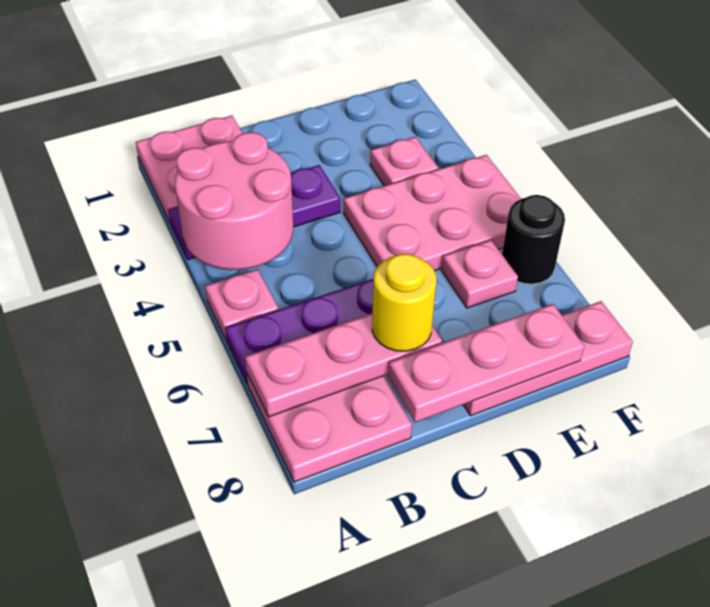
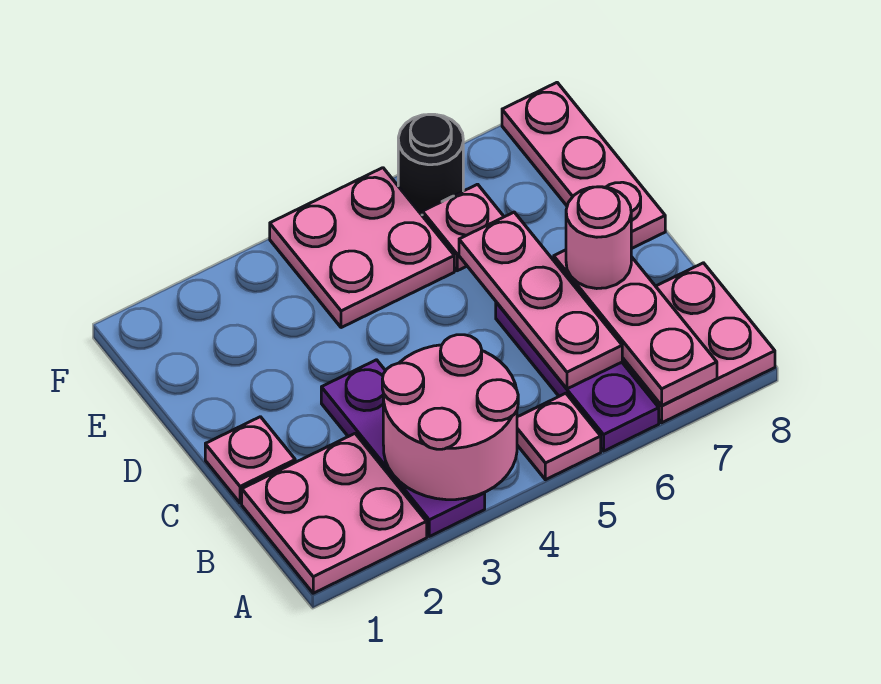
yellow 1x1 round brick [372,254,436,351] -> pink 1x1 round brick [566,187,631,289]
pink 1x3 plate [388,304,584,422] -> pink 1x3 plate moved to [459,212,622,389]
pink 2x3 plate [344,155,521,271] -> pink 2x2 plate [270,168,454,328]
pink 1x1 plate [370,137,438,186] -> pink 1x1 plate moved to [205,417,295,503]

